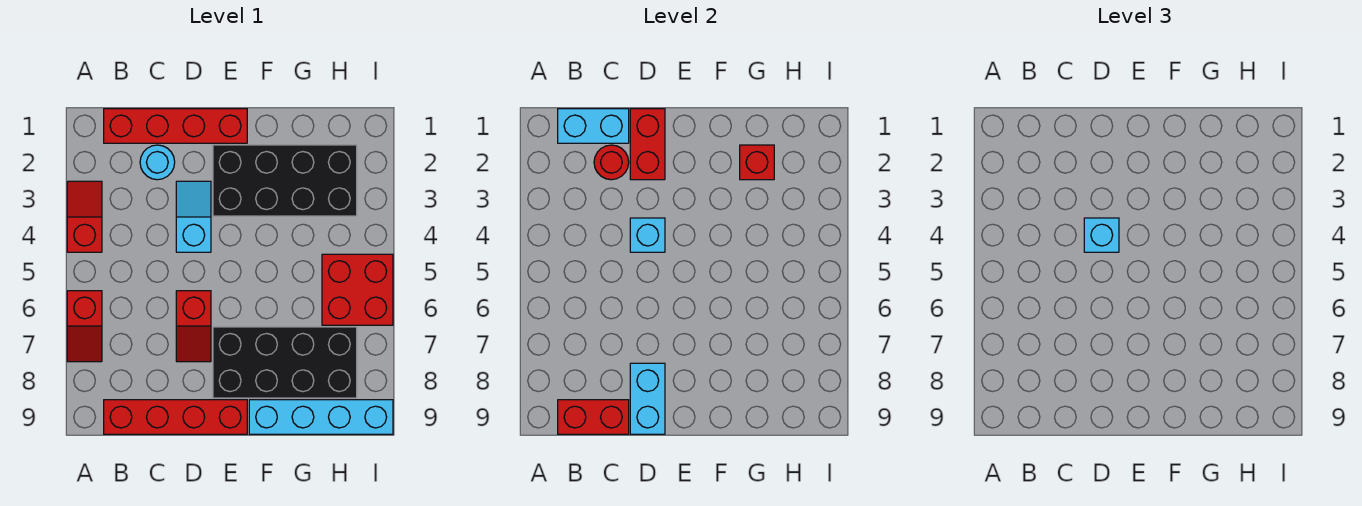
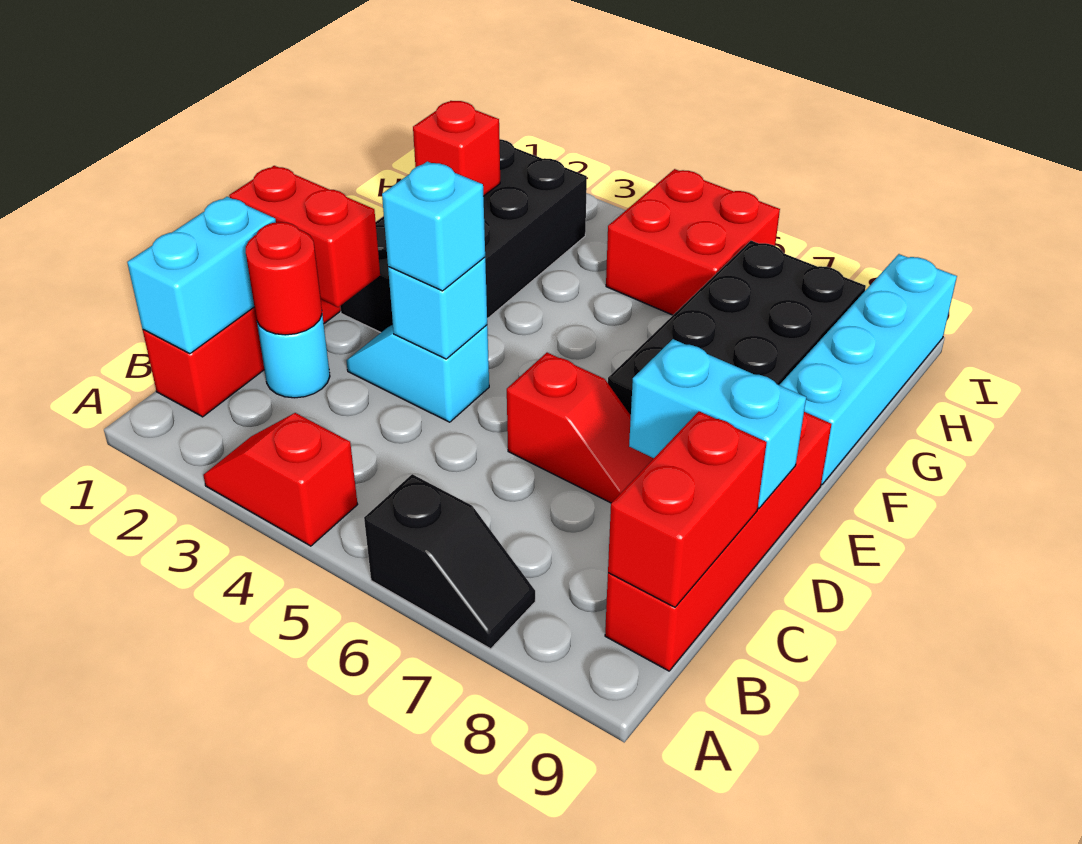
red 1x2 slope [67,291,102,362] -> black 1x2 slope [364,474,535,649]

